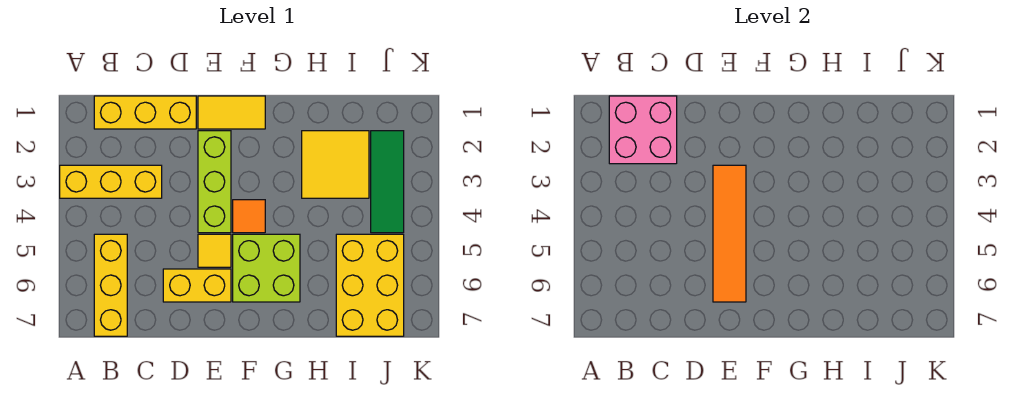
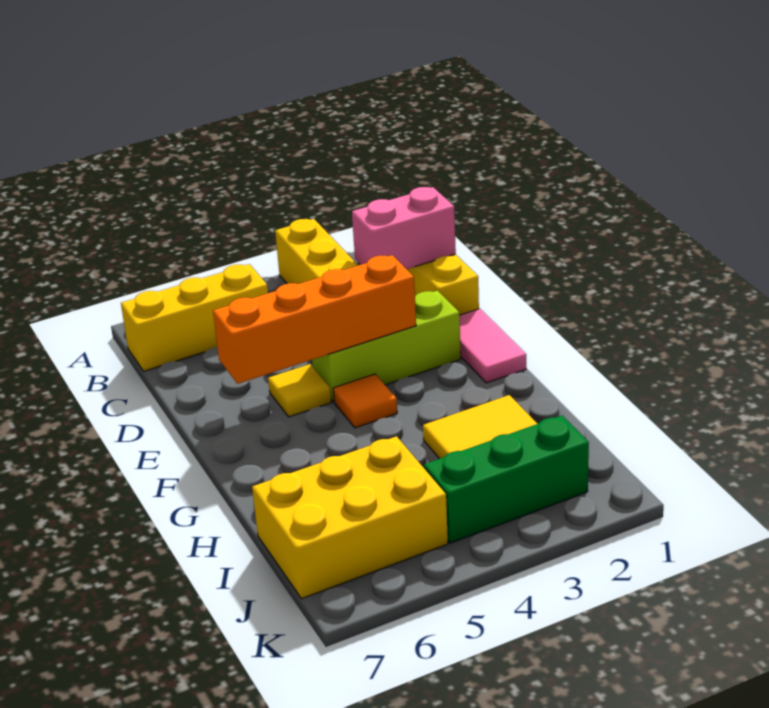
pink 2x2 brick [609,96,677,164] -> pink 1x2 brick [352,187,456,269]
yellow 1x2 brick [163,269,231,302] -> none
yellow 1x2 tile [198,96,265,129] -> pink 1x2 tile [459,309,526,383]
orange 1x4 tile [713,165,746,302] -> orange 1x4 brick [213,255,416,384]
lime 2x2 brick [233,234,300,302] -> none
green 1x3 tile [371,131,404,233] -> green 1x3 brick [424,415,589,543]

